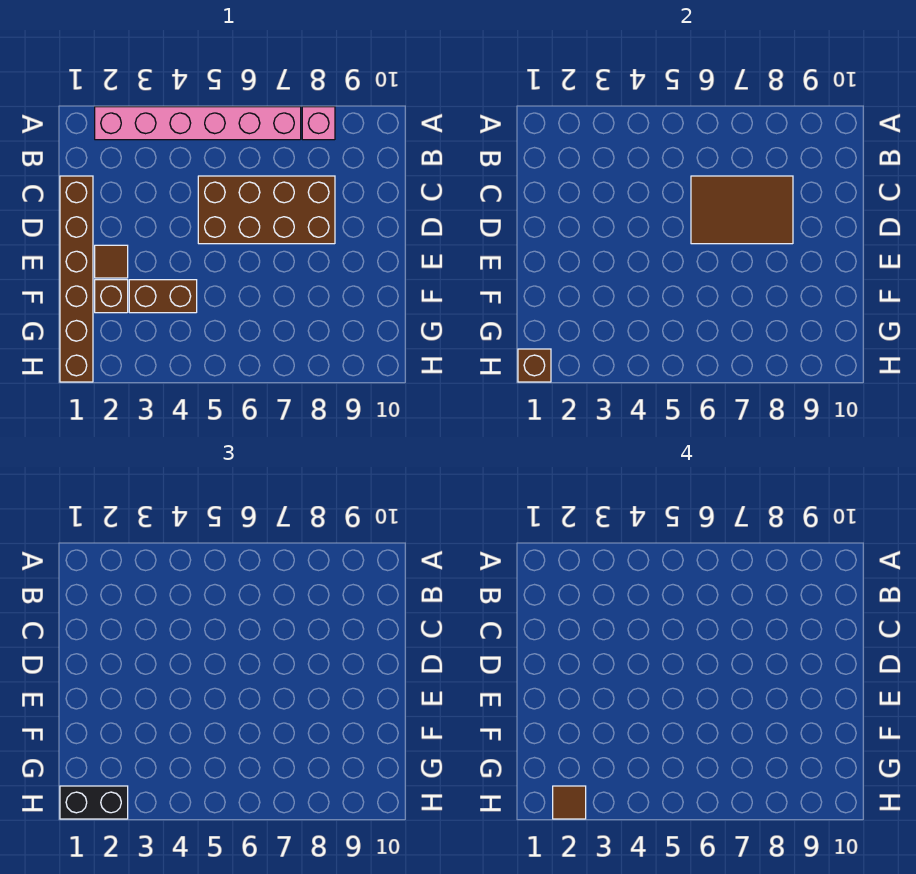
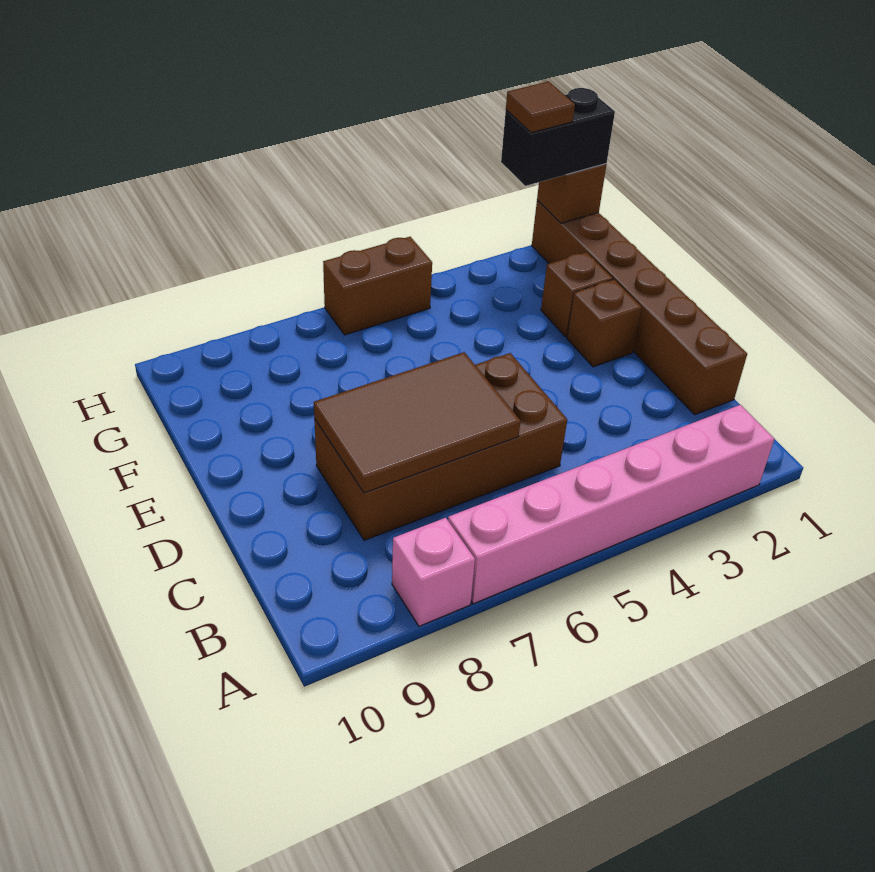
brown 1x1 tile [95,245,128,278] -> brown 1x1 brick [567,280,642,367]
brown 1x2 brick [129,280,197,313] -> brown 1x2 brick moved to [323,237,432,335]

